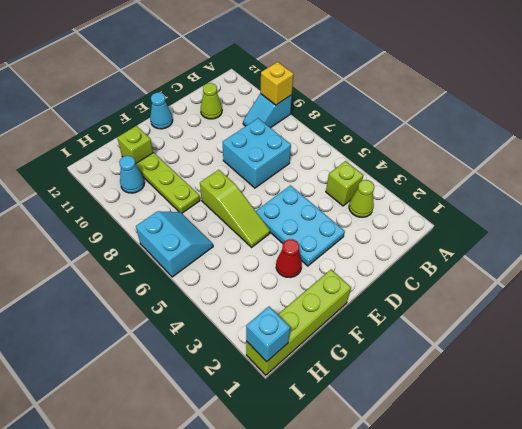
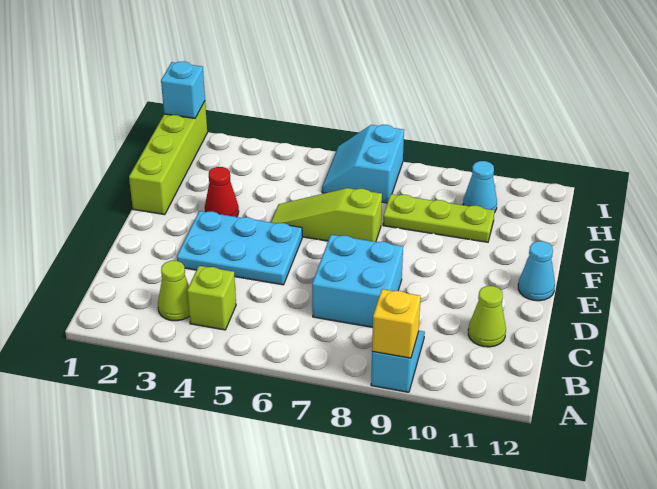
lime 1x1 brick [117,126,153,163] -> none
cyan 2x2 slope [136,211,213,277] -> cyan 2x2 slope turned to [322,125,404,203]

